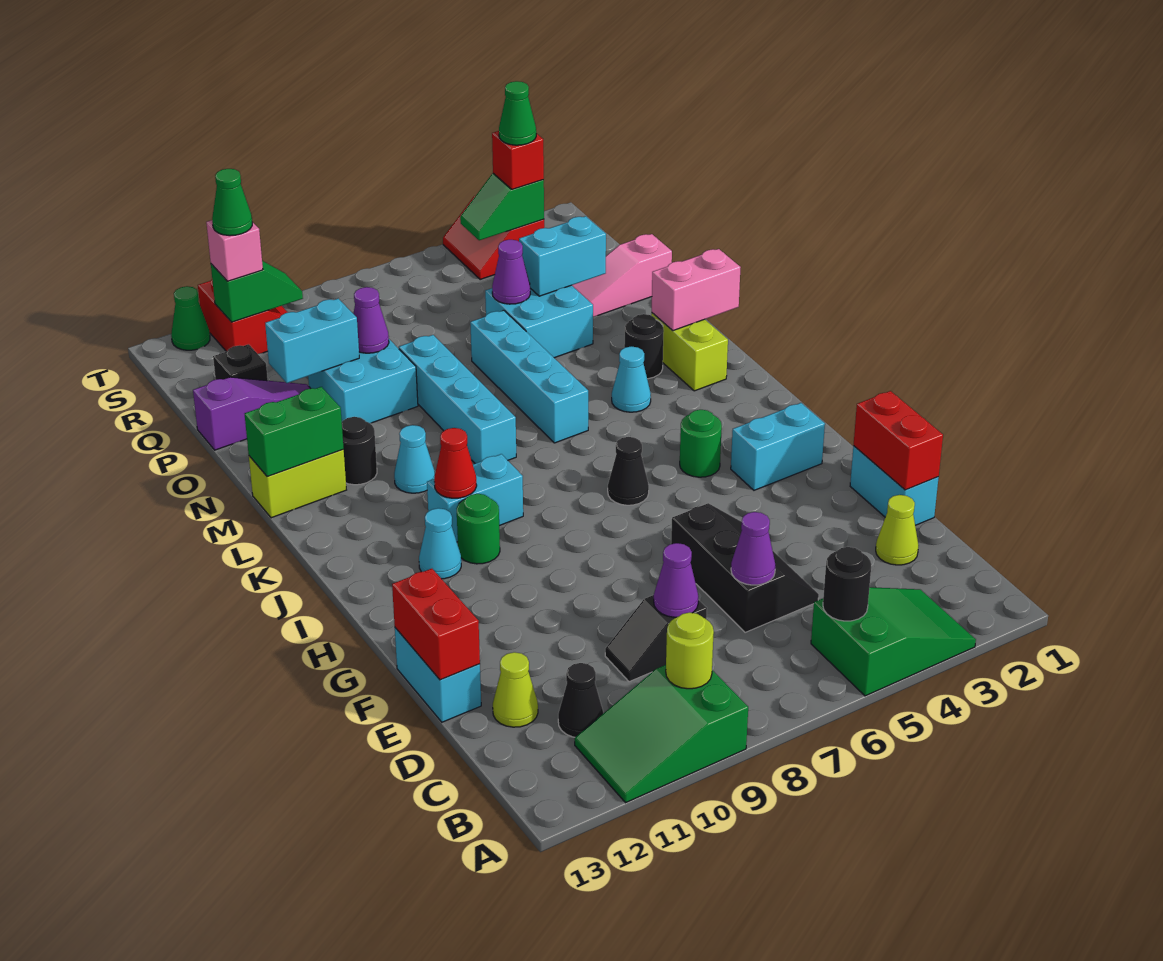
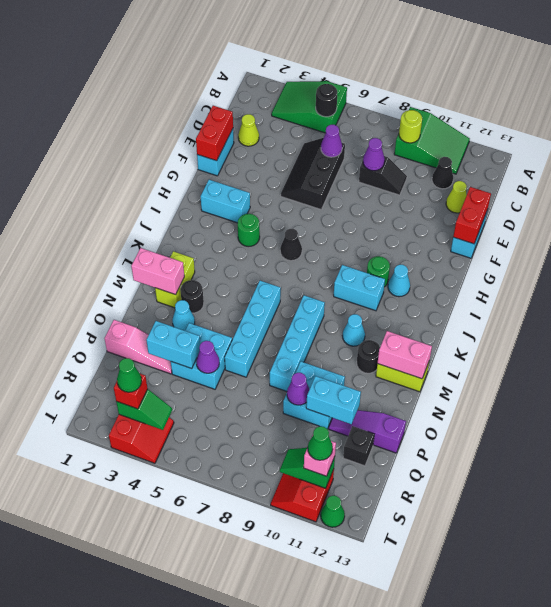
red 1x1 cone [434,428,477,498] -> none
cyan 1x1 cone [612,346,651,412] -> cyan 1x1 cone moved to [172,300,195,331]
green 1x2 brick [245,387,344,477] -> pink 1x2 brick [378,331,432,379]

